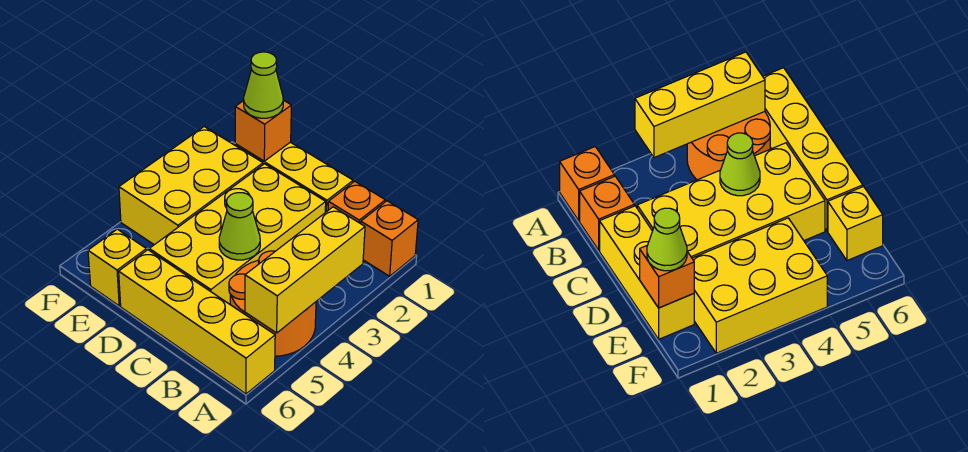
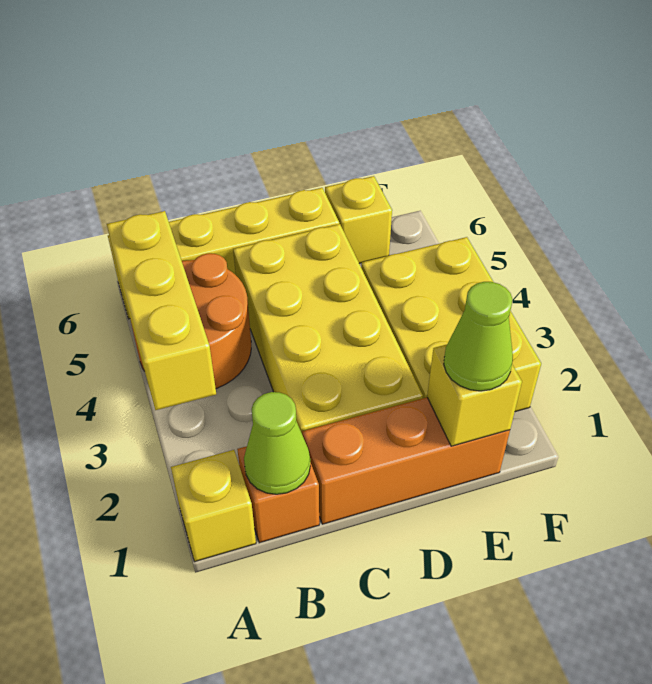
orange 1x1 brick [361,201,418,276] -> yellow 1x1 brick [171,450,256,561]
yellow 1x3 brick [235,142,353,213] -> orange 1x3 brick [302,397,510,524]
lime 1x1 cone [219,193,260,260] -> lime 1x1 cone moved to [244,392,310,494]
orange 1x1 brick [235,100,291,161] -> yellow 1x1 brick [427,345,522,446]

